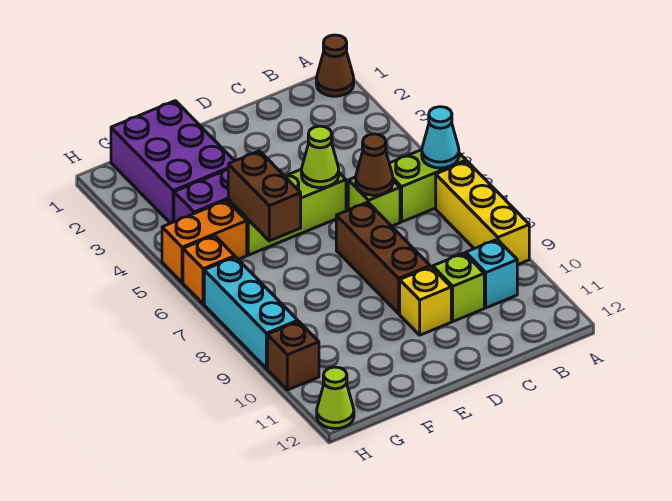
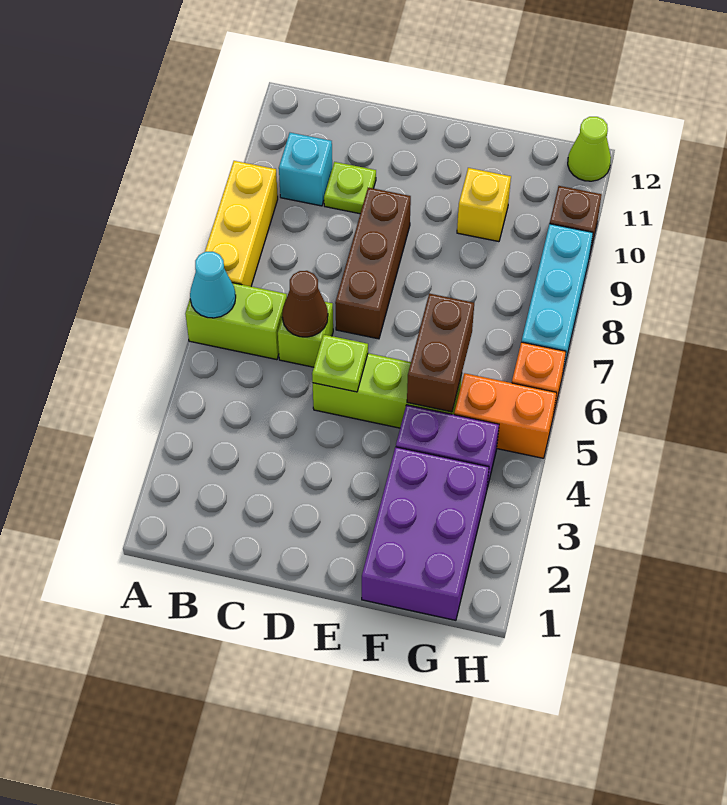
brown 1x1 cone [316,35,354,96] -> none
lime 1x1 brick [433,253,484,321] -> lime 1x1 plate [324,162,376,214]
lime 1x1 cone [301,126,339,188] -> lime 1x1 plate [312,335,368,392]
yellow 1x1 brick [400,267,451,335] -> yellow 1x1 brick moved to [457,168,511,242]

